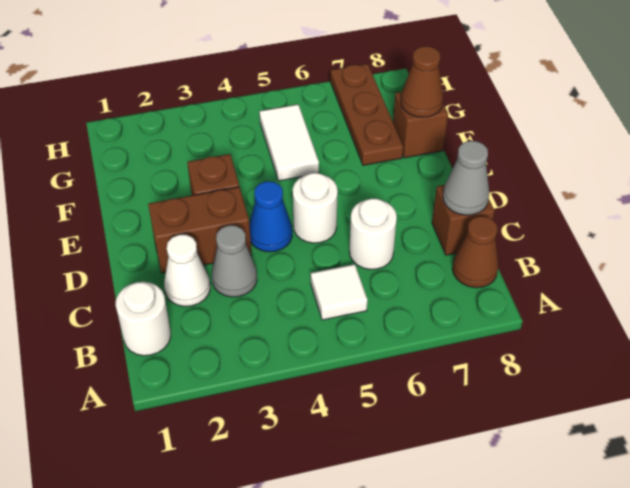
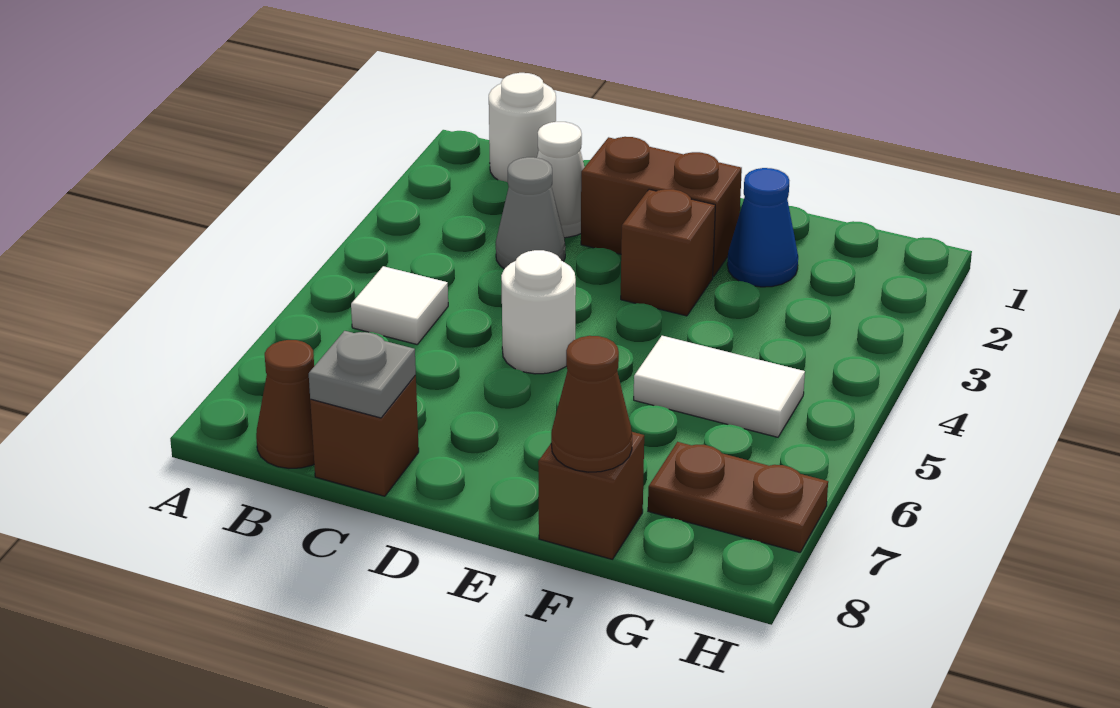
white 1x1 round brick [349,199,397,270] -> none
grey 1x1 cone [443,141,489,215] -> grey 1x1 plate [309,331,416,418]
brown 1x2 brick [148,187,252,273] -> brown 1x2 brick turned to [581,137,742,277]
blue 1x1 cone [249,181,292,252] -> blue 1x1 cone moved to [727,168,798,287]
brown 1x3 plate [330,64,403,165] -> brown 1x2 plate [648,442,828,552]

